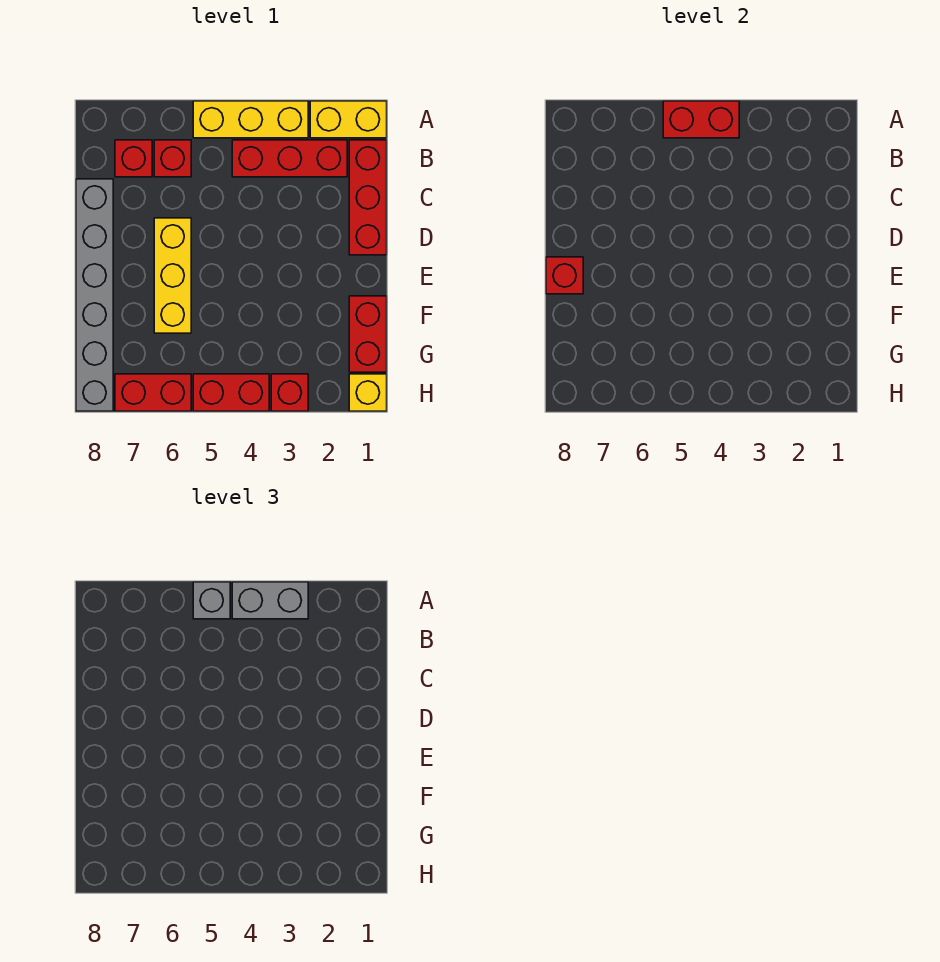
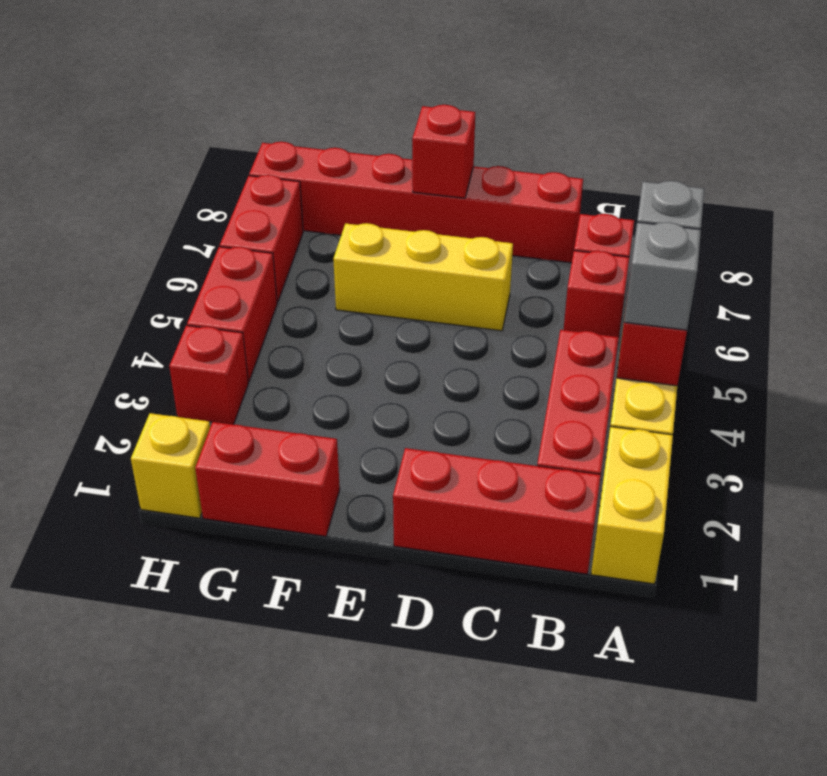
grey 1x2 brick [232,582,308,619] -> grey 1x1 brick [624,222,701,330]
grey 1x6 brick [76,179,113,411] -> red 1x6 brick [249,142,583,263]

